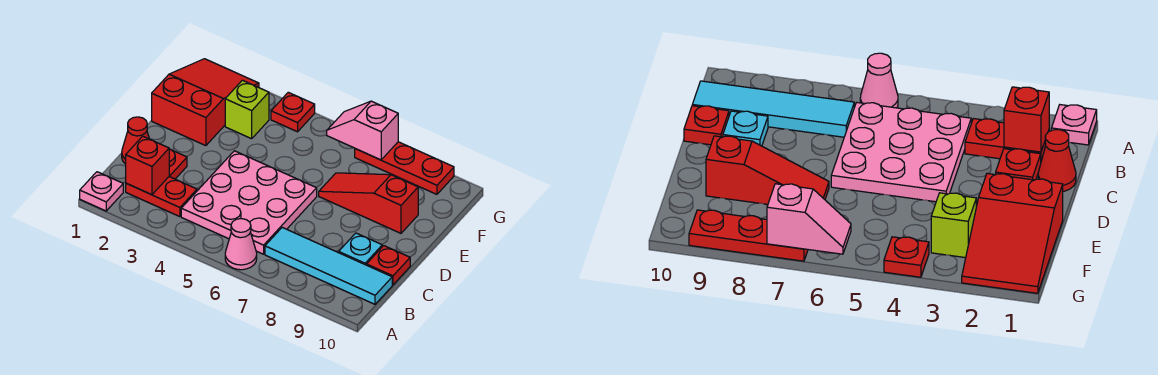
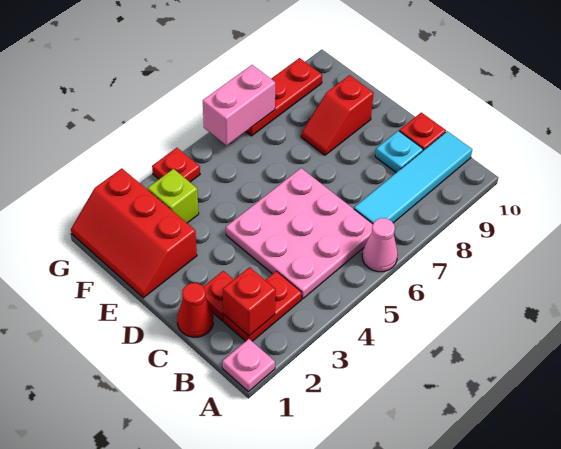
red 2x3 slope [152,59,259,146] -> red 2x3 slope turned to [71,168,197,298]
red 1x3 slope [319,173,418,233] -> red 1x2 slope [301,75,374,155]
pink 1x2 slope [327,101,398,160] -> pink 1x2 brick [203,65,275,145]

